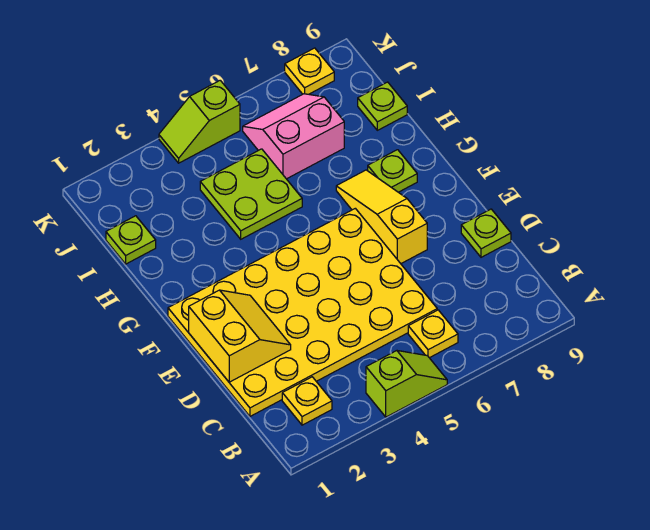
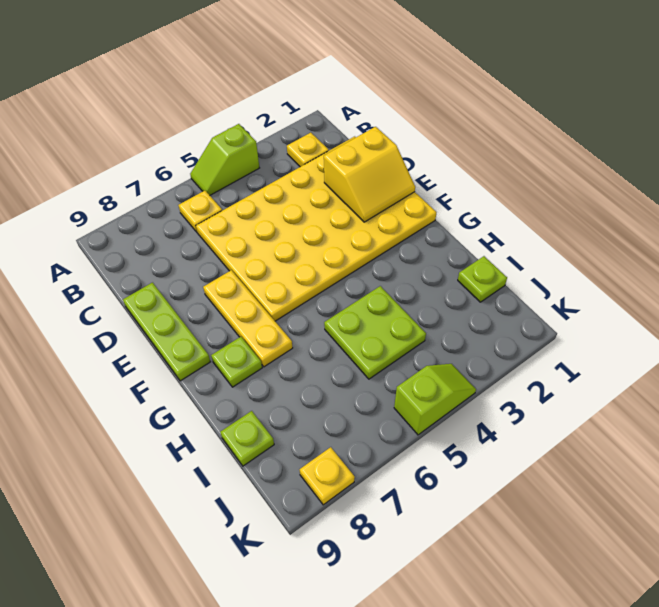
yellow 2x2 slope [189,290,291,382] -> yellow 2x2 slope turned to [324,127,415,222]
lime 1x1 plate [461,209,511,257] -> lime 1x3 plate [123,283,210,381]
yellow 1x3 slope [336,170,427,264] -> yellow 1x3 plate [203,270,293,367]
pink 2x2 slope [243,94,344,179] -> none

